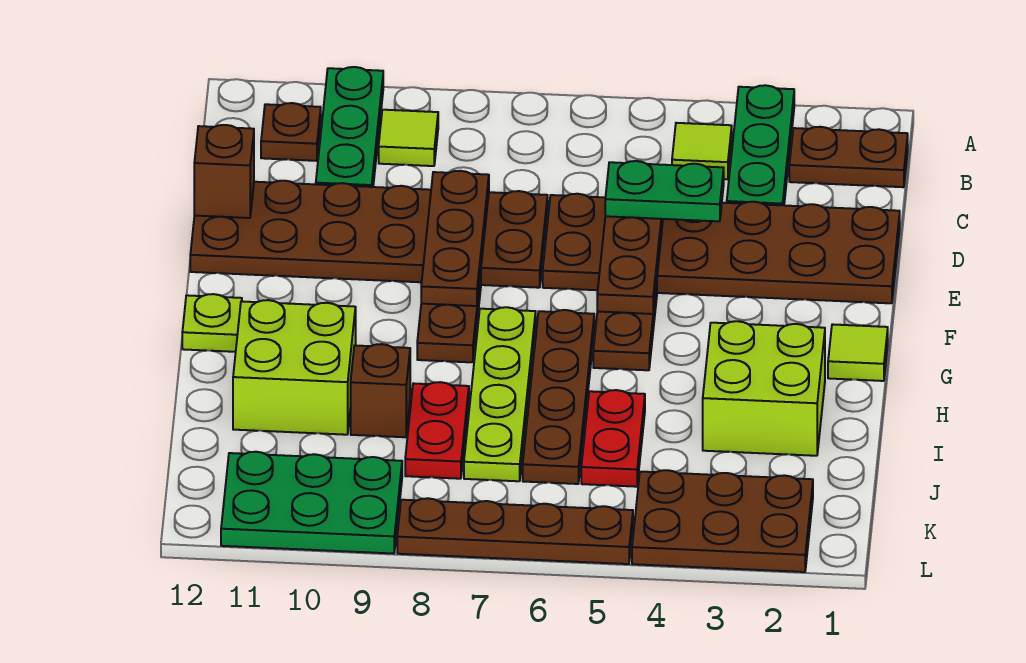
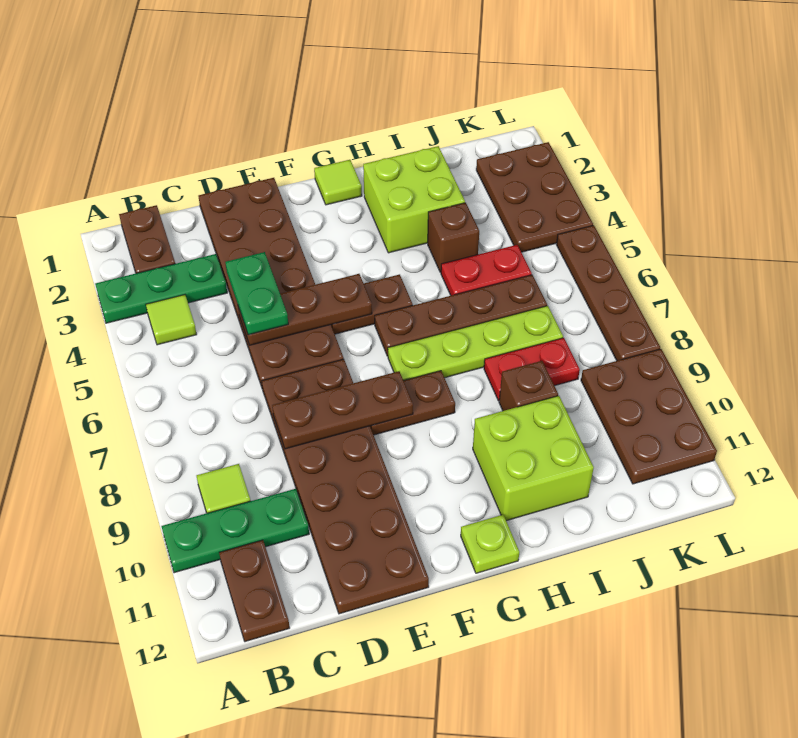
brown 1x1 plate [261,103,321,161] -> brown 1x2 plate [219,540,290,642]
brown 1x1 brick [194,125,254,218] -> brown 1x1 brick moved to [428,203,479,273]
green 2x3 plate [221,452,402,554] -> brown 2x3 plate [581,349,717,484]

